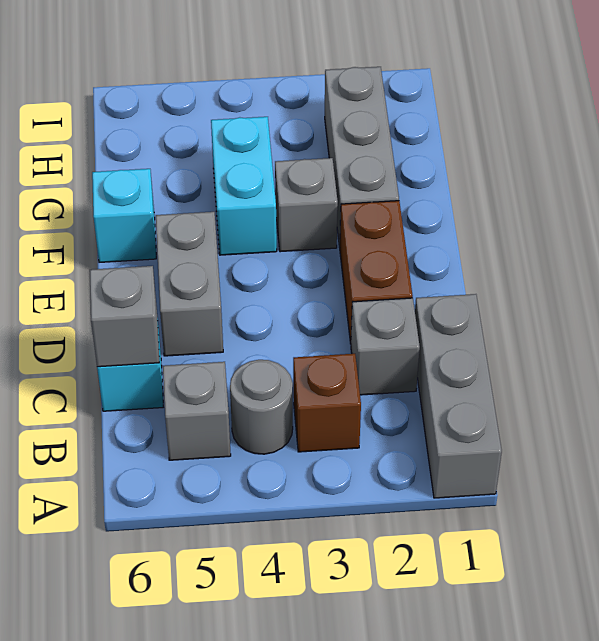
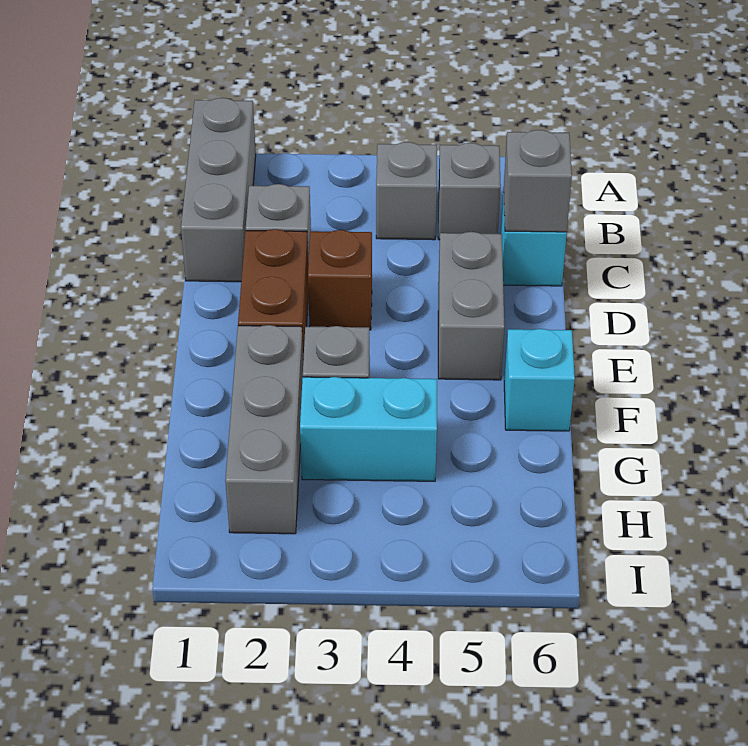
brown 1x1 brick [293,354,361,452] -> brown 1x1 brick moved to [308,230,372,330]
grey 1x1 round brick [230,360,293,454] -> grey 1x1 brick [376,142,437,240]
cyan 1x2 brick [211,117,277,255] -> cyan 1x2 brick turned to [300,377,437,481]

